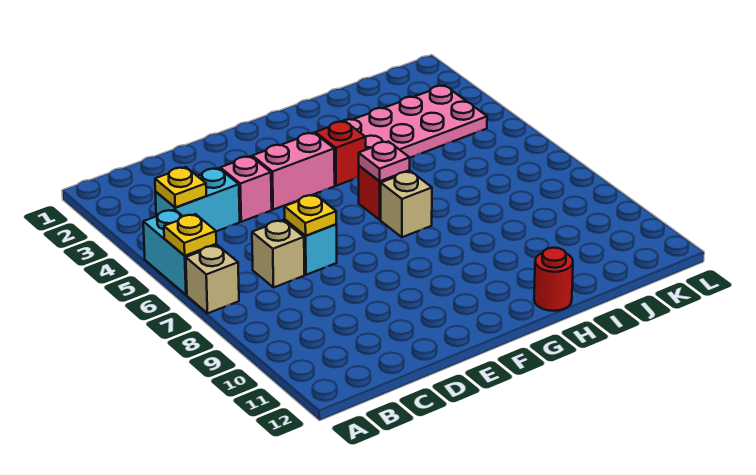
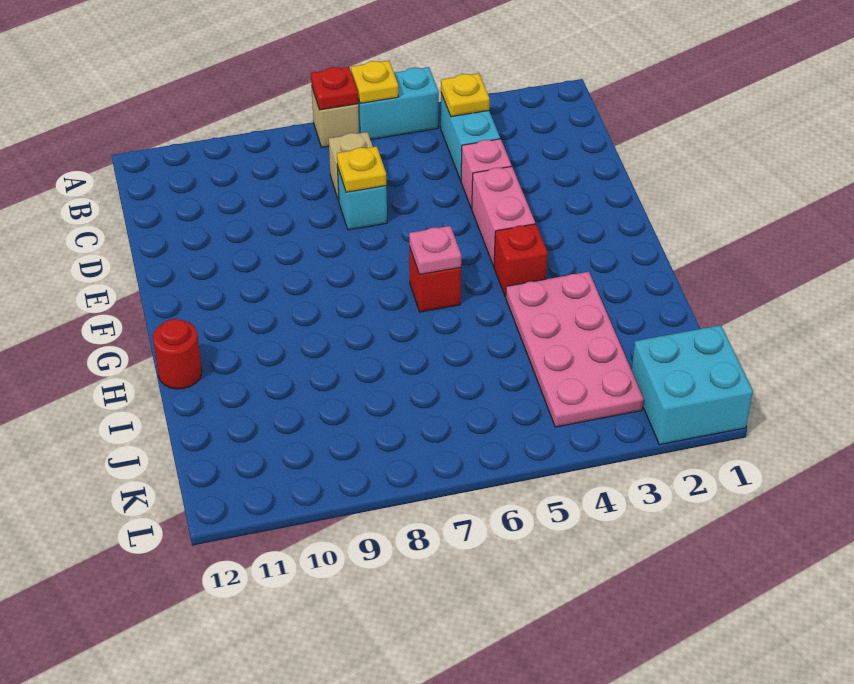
none -> red 1x1 plate [311,67,358,110]
tan 1x1 brick [381,171,432,237] -> none
none -> cyan 2x2 brick [632,325,753,445]

